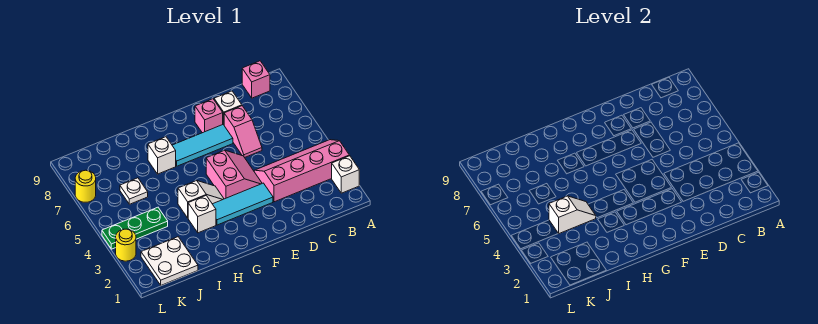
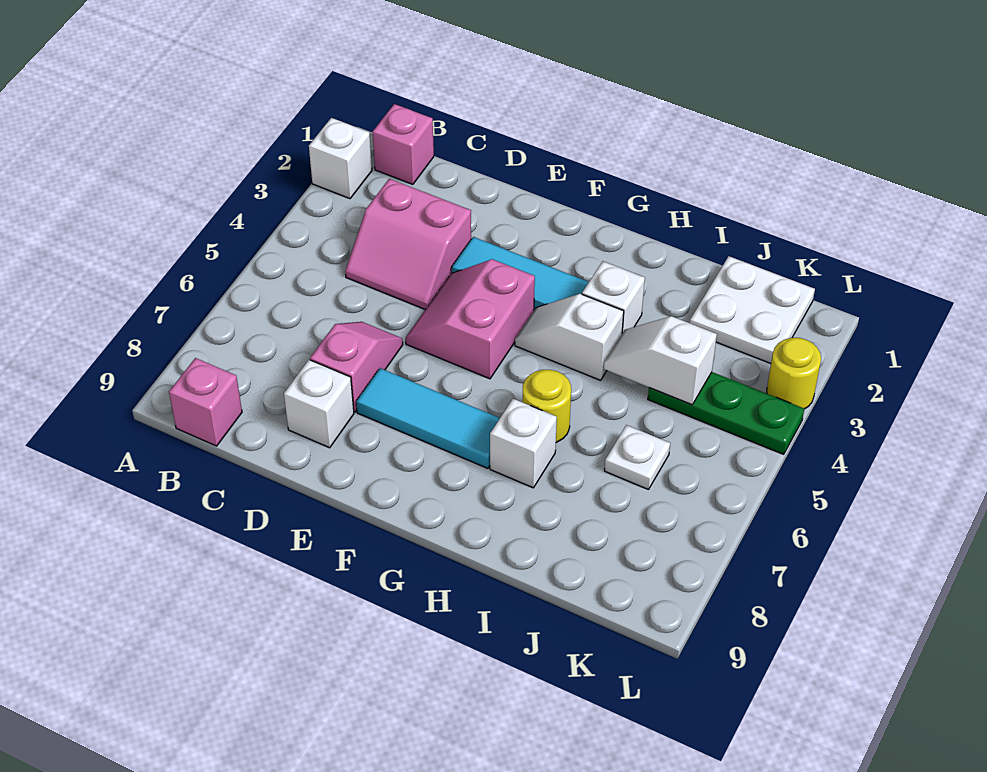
pink 2x4 slope [254,140,349,202] -> pink 2x2 slope [345,179,471,309]
pink 1x1 brick [195,99,223,133] -> pink 1x1 brick moved to [373,104,434,184]
yellow 1x1 round brick [75,170,96,202] -> yellow 1x1 round brick moved to [523,370,571,443]

